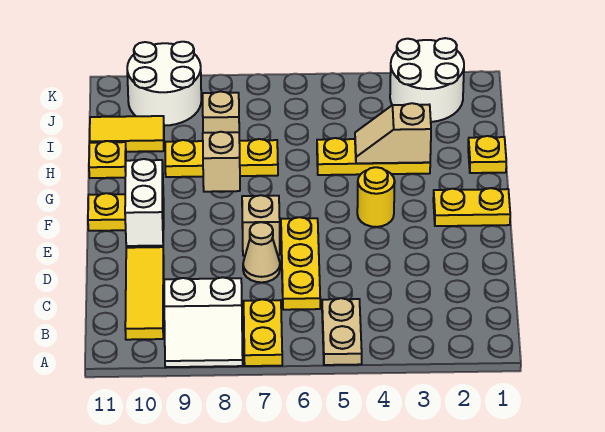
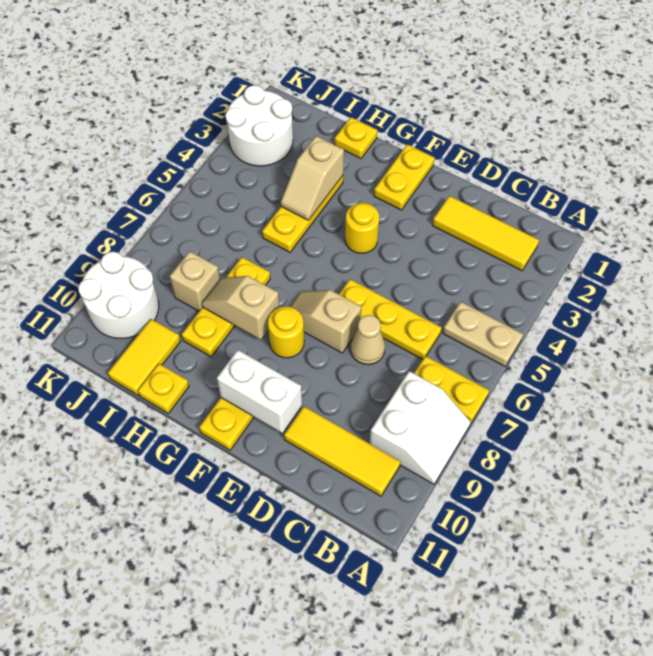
none -> yellow 1x3 tile [433,196,539,271]
none -> yellow 1x1 round brick [268,306,304,358]

